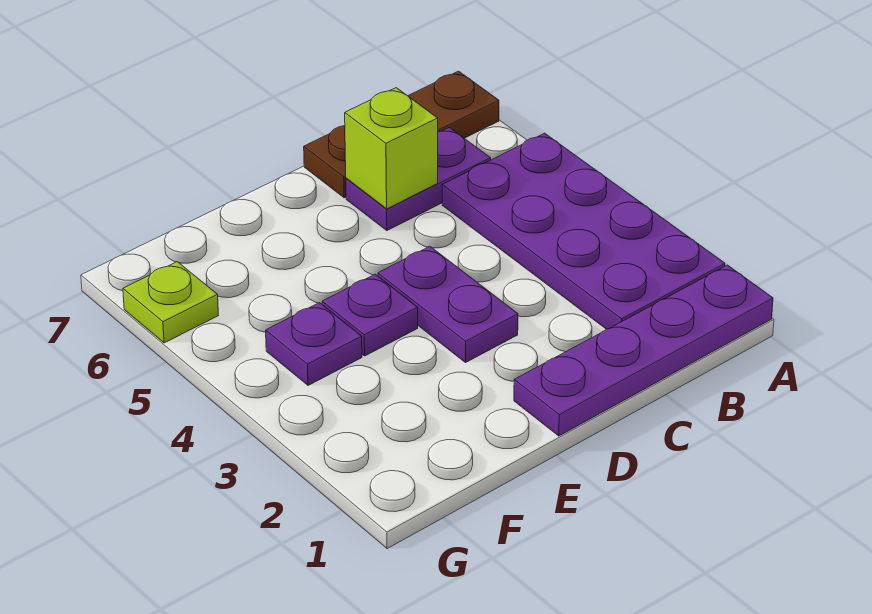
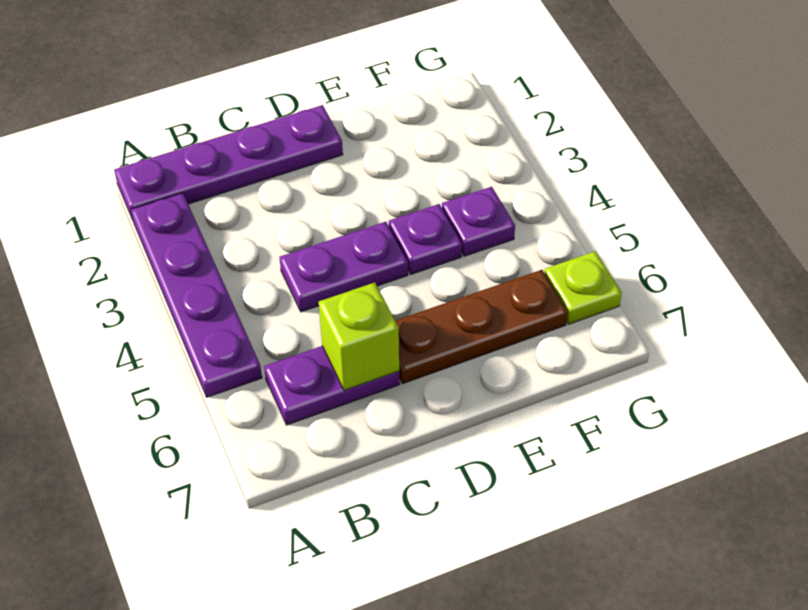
purple 2x4 plate [442,133,725,329] -> purple 1x4 plate [131,193,262,397]
brown 1x3 plate [304,71,499,198] -> brown 1x3 plate moved to [395,270,568,384]
purple 1x2 plate [378,246,518,362] -> purple 1x2 plate turned to [279,222,408,312]

